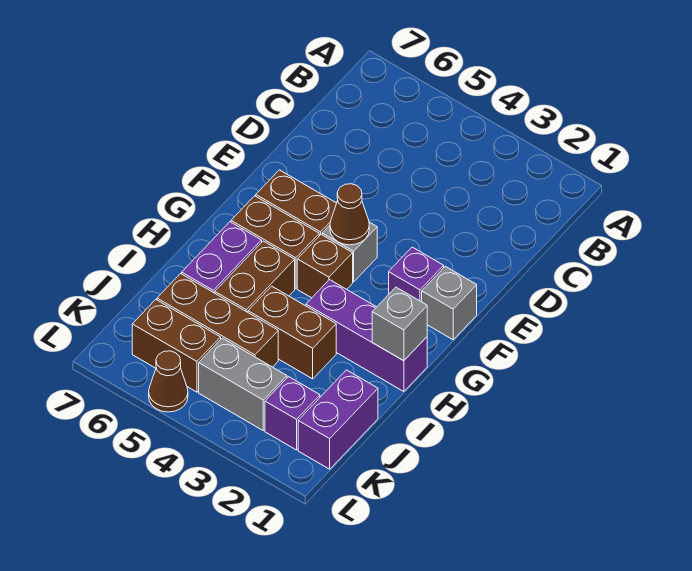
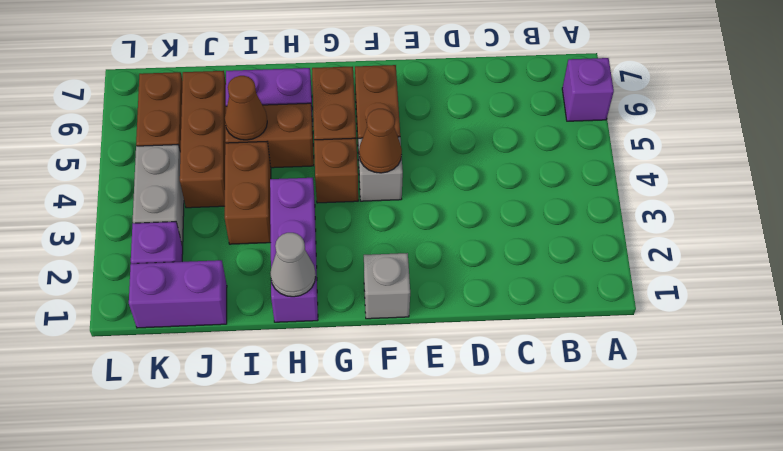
purple 1x1 brick [389,247,444,302] -> purple 1x1 brick moved to [562,58,614,121]
grey 1x1 brick [372,287,427,361] -> grey 1x1 cone [270,233,316,297]
brown 1x1 cone [149,351,188,412] -> brown 1x1 cone moved to [225,76,267,140]

